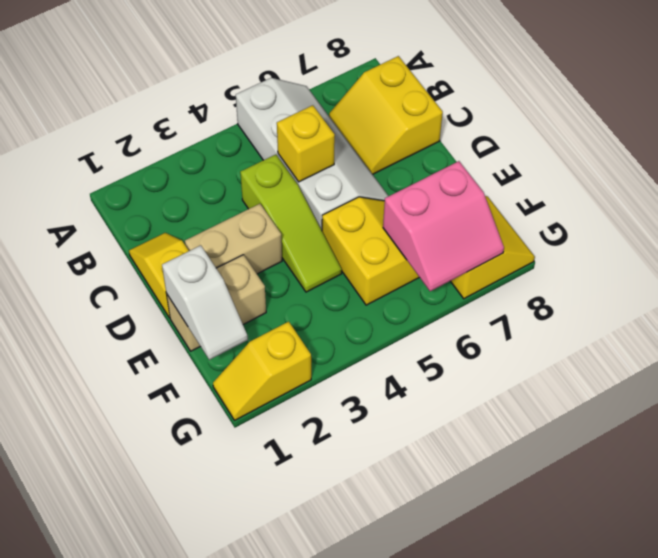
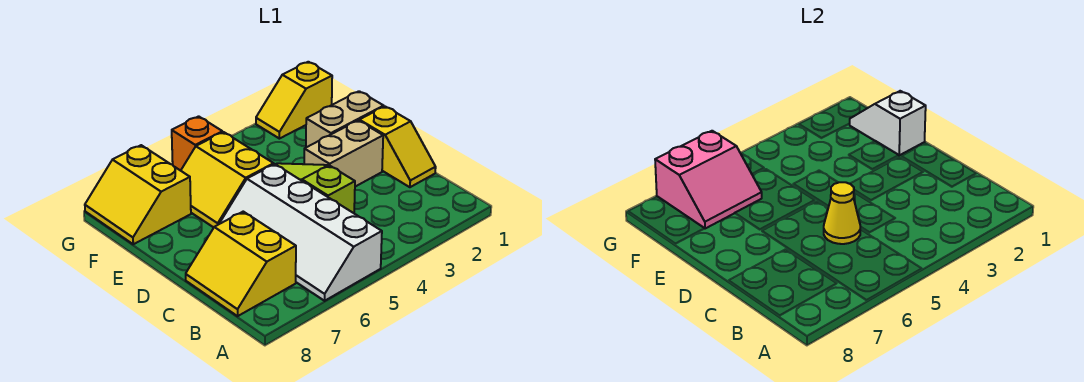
yellow 2x2 slope [329,56,443,174] -> yellow 2x2 slope turned to [186,212,296,316]
yellow 1x1 brick [277,105,335,182] -> yellow 1x1 cone [824,182,860,244]
pink 2x2 slope [383,161,504,291] -> pink 2x2 slope turned to [655,131,762,229]
yellow 1x2 slope [213,322,311,420] -> yellow 1x2 slope turned to [256,62,332,139]
none -> orange 1x1 brick [172,116,222,171]

